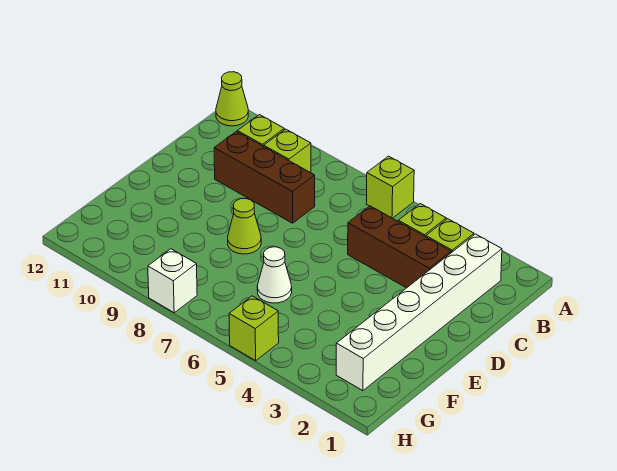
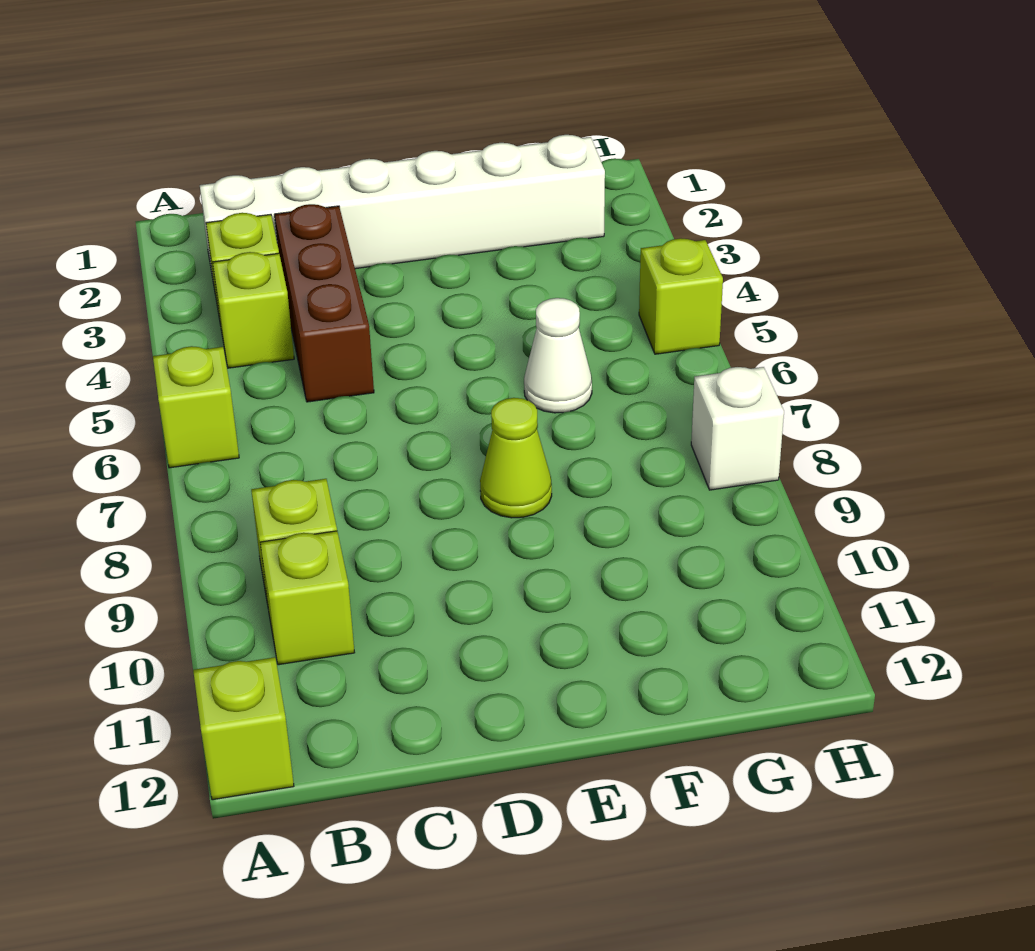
lime 1x1 cone [216,72,248,126] -> lime 1x1 brick [193,657,294,800]
brown 1x3 brick [214,131,315,223] -> none

